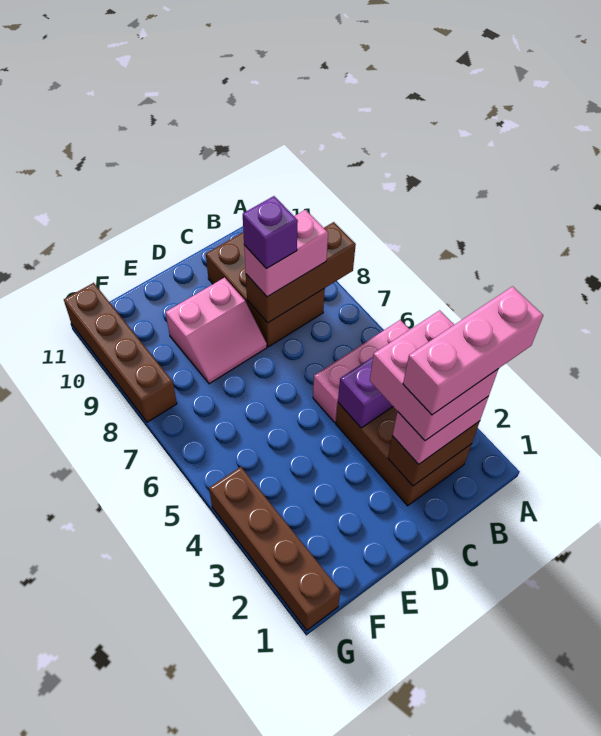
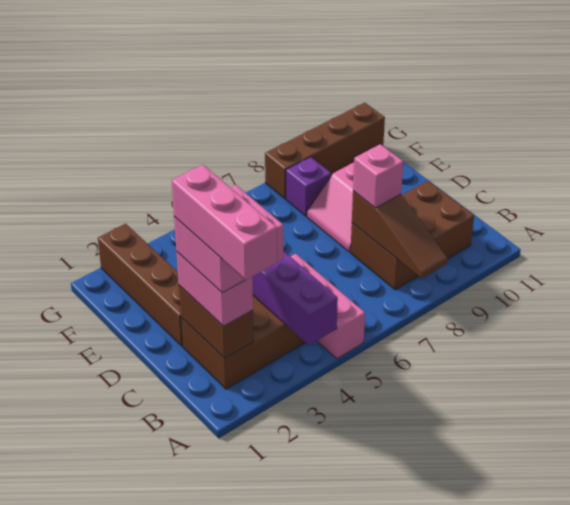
brown 1x3 brick [246,222,356,323] -> brown 1x3 slope [352,191,448,278]
pink 1x2 brick [244,210,328,297] -> pink 1x1 brick [353,144,403,208]
purple 1x1 brick [243,196,298,269] -> purple 1x1 brick moved to [286,157,331,216]
brown 1x4 brick [209,467,341,630] -> brown 1x4 brick turned to [98,224,183,346]

